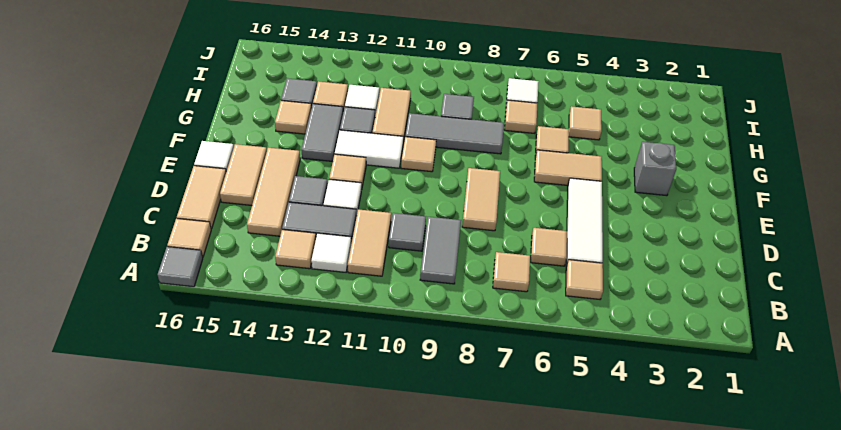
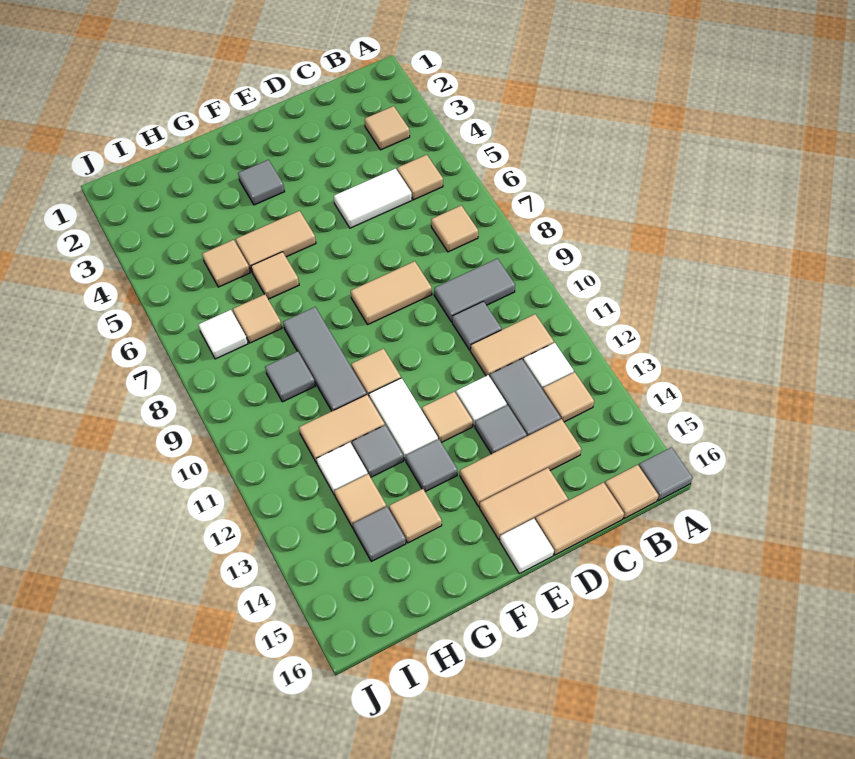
white 1x3 tile [566,178,603,266] -> white 1x2 tile [334,169,412,228]
tan 1x1 tile [531,228,567,266] -> tan 1x1 tile moved to [365,106,410,150]
grey 1x1 brick [634,142,676,196] -> grey 1x1 tile [238,160,285,205]
tan 1x2 tile [534,150,602,185] -> tan 1x2 tile turned to [236,211,316,271]
grey 1x2 tile [301,104,343,162] -> grey 1x1 tile [406,439,457,492]

